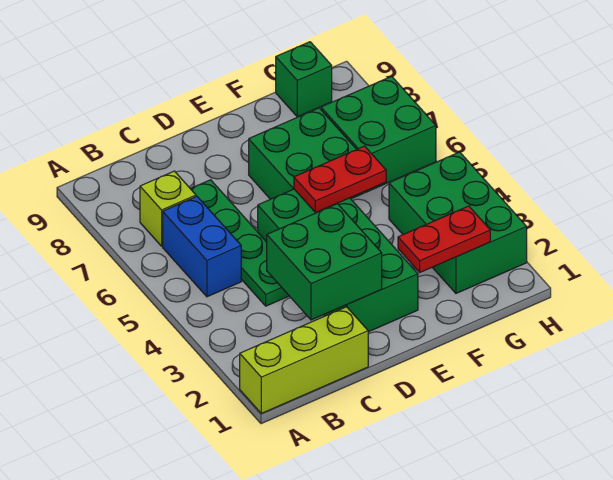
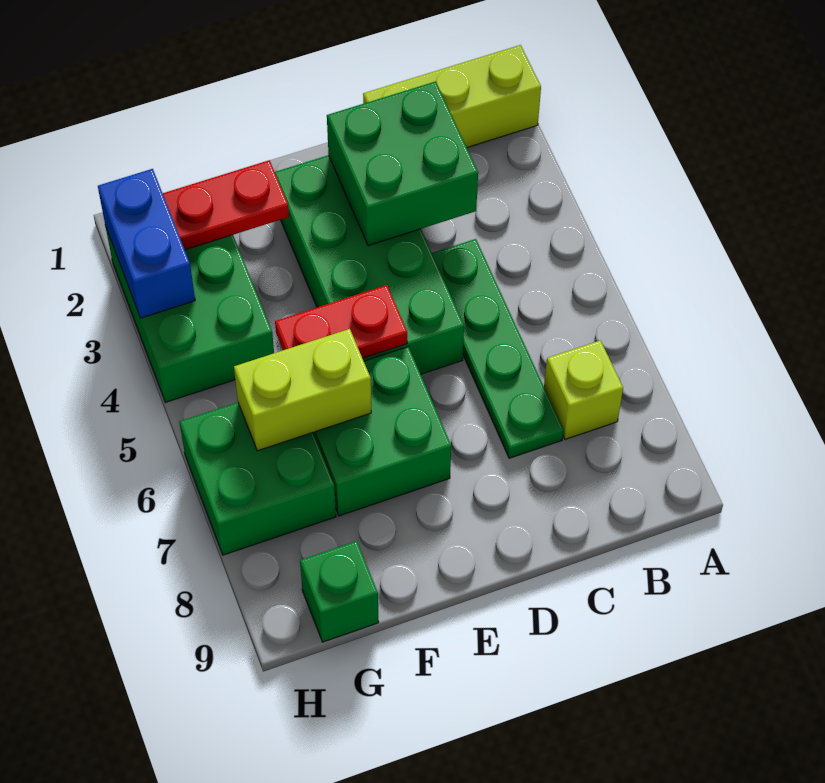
blue 1x2 brick [163,197,241,297] -> blue 1x2 brick moved to [98,169,195,318]
none -> lime 1x2 brick [234,329,371,451]

